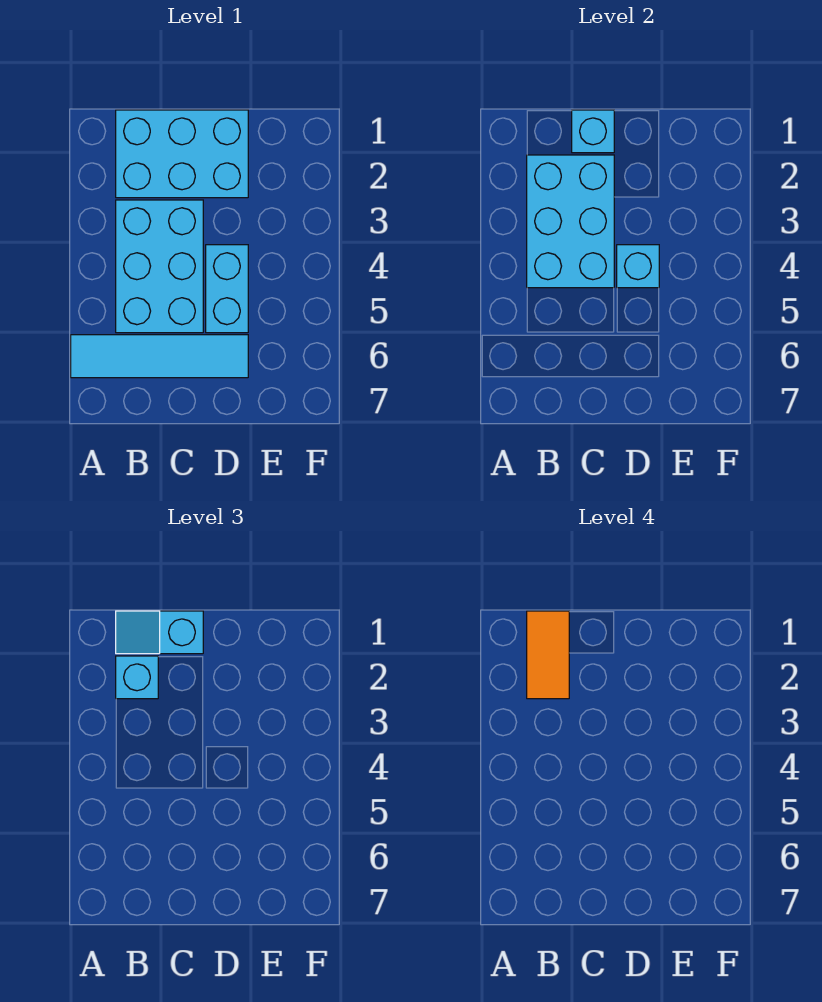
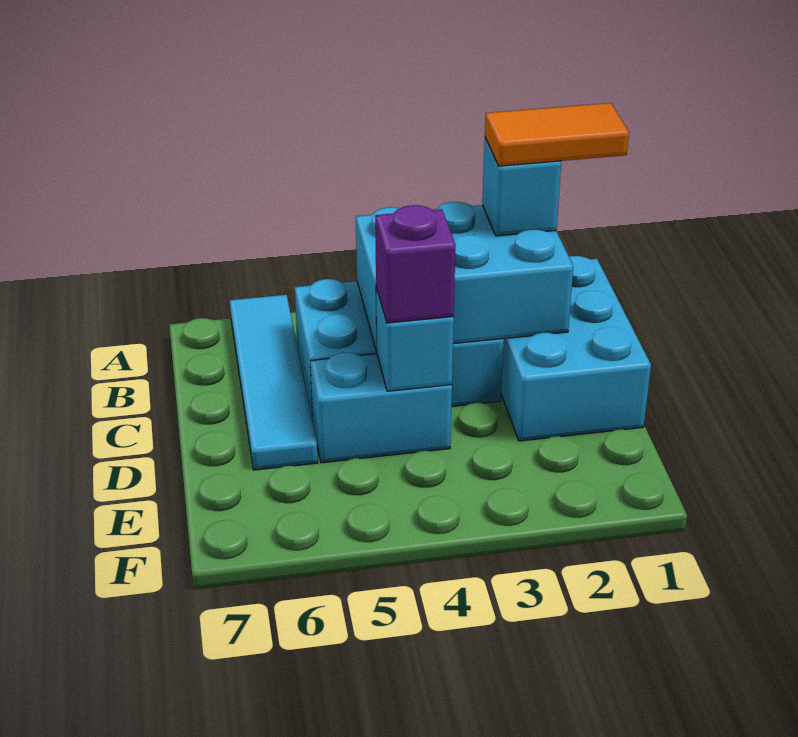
cyan 1x2 slope [116,611,203,654] -> none
cyan 1x1 brick [572,110,614,153] -> none
none -> purple 1x1 brick [375,205,456,323]

